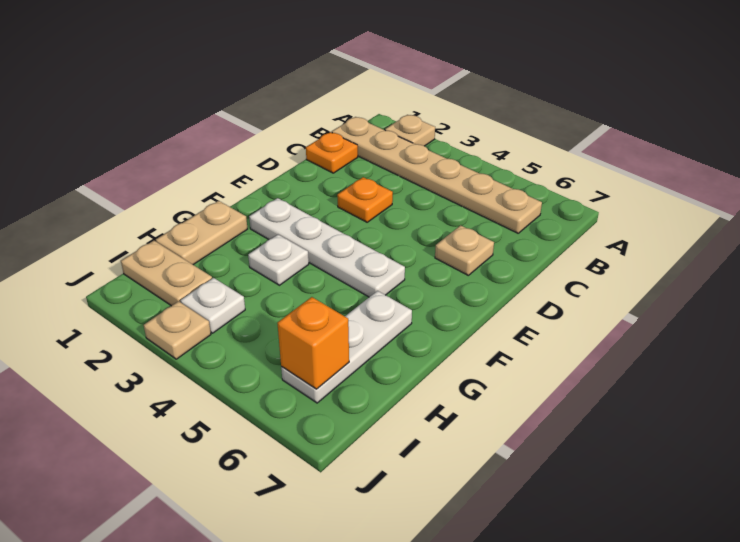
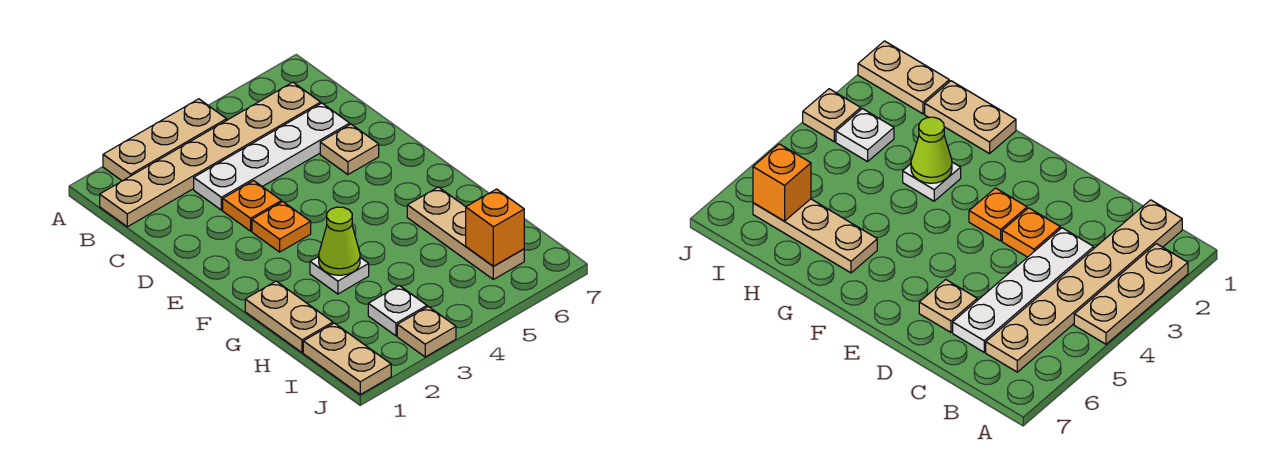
tan 1x1 plate [385,115,435,146] -> tan 1x3 plate [103,99,227,181]
orange 1x1 plate [306,132,358,173] -> orange 1x1 plate moved to [252,202,311,252]
white 1x4 plate [249,198,405,297] -> white 1x4 plate moved to [194,103,350,210]
none -> lime 1x1 cone [319,207,360,275]
white 1x3 plate [281,291,412,403] -> tan 1x3 plate [407,187,524,279]
tan 1x2 plate [121,241,212,306] -> tan 1x2 plate turned to [303,323,391,394]

